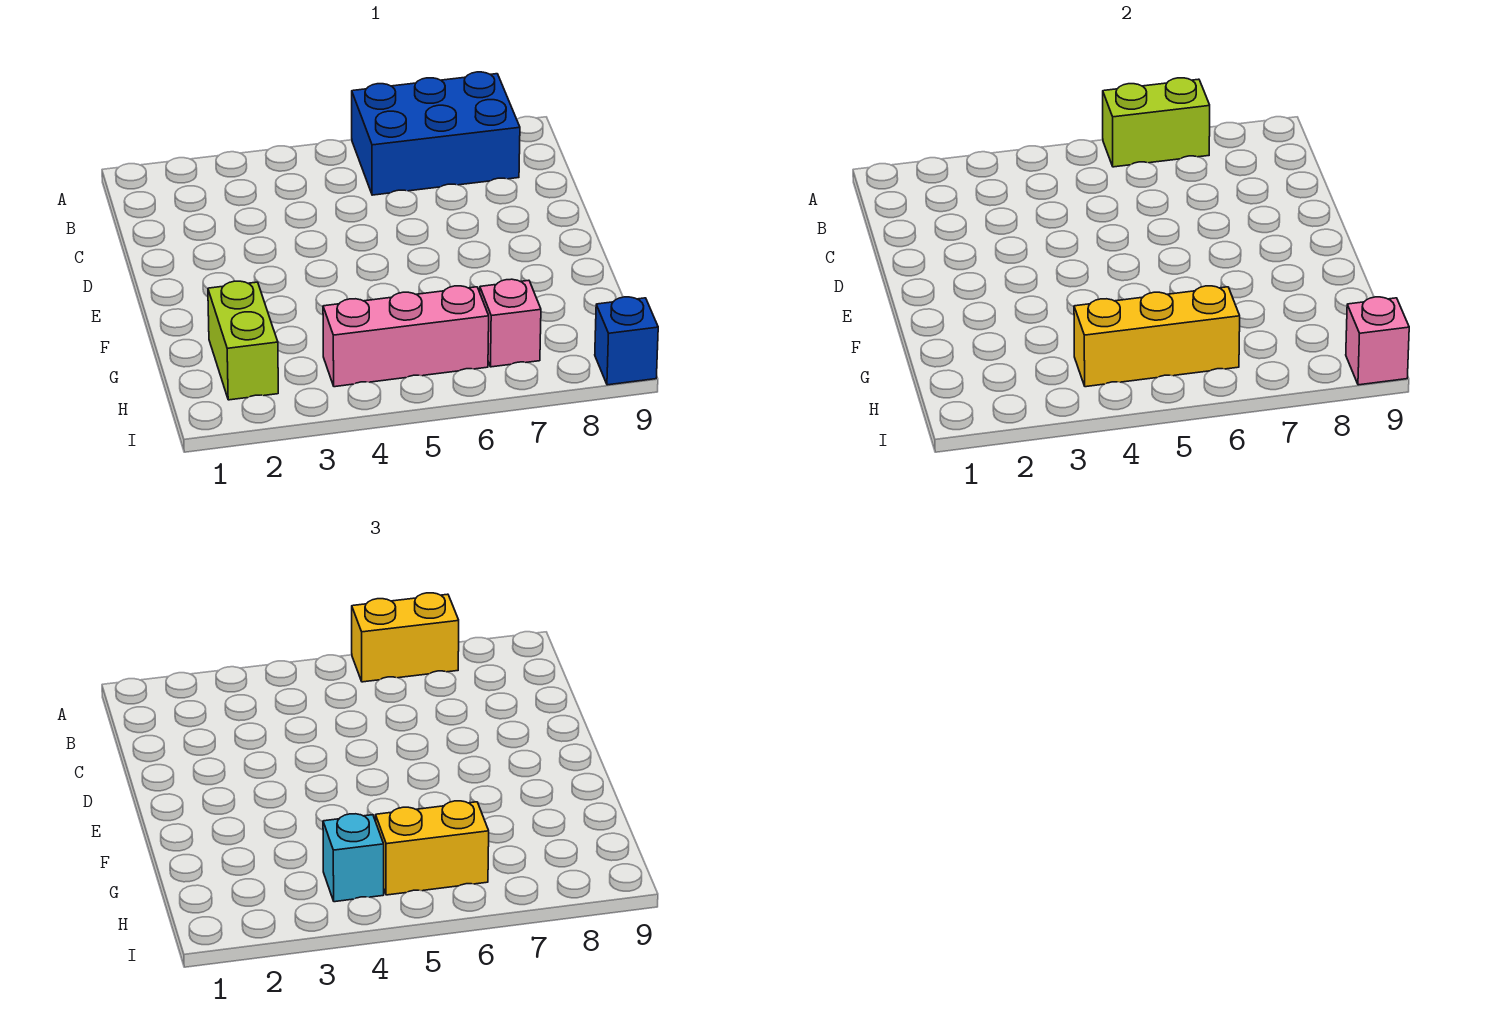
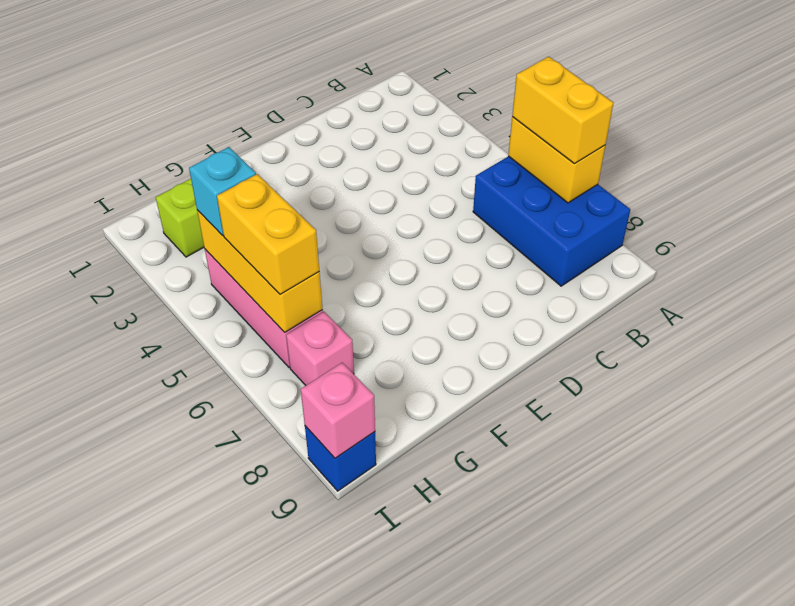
lime 1x2 brick [1103,78,1210,167] -> yellow 1x2 brick [508,117,605,203]

